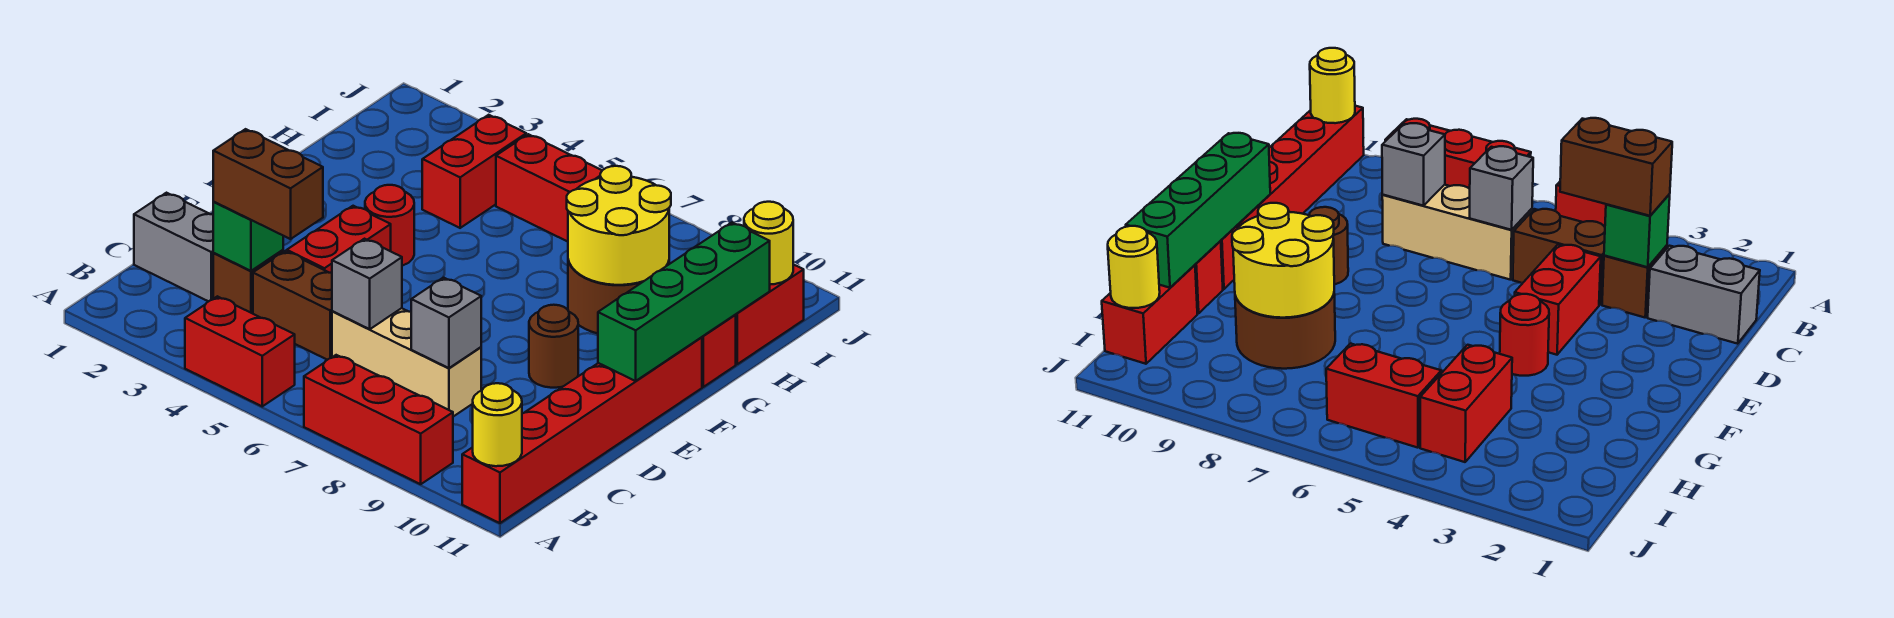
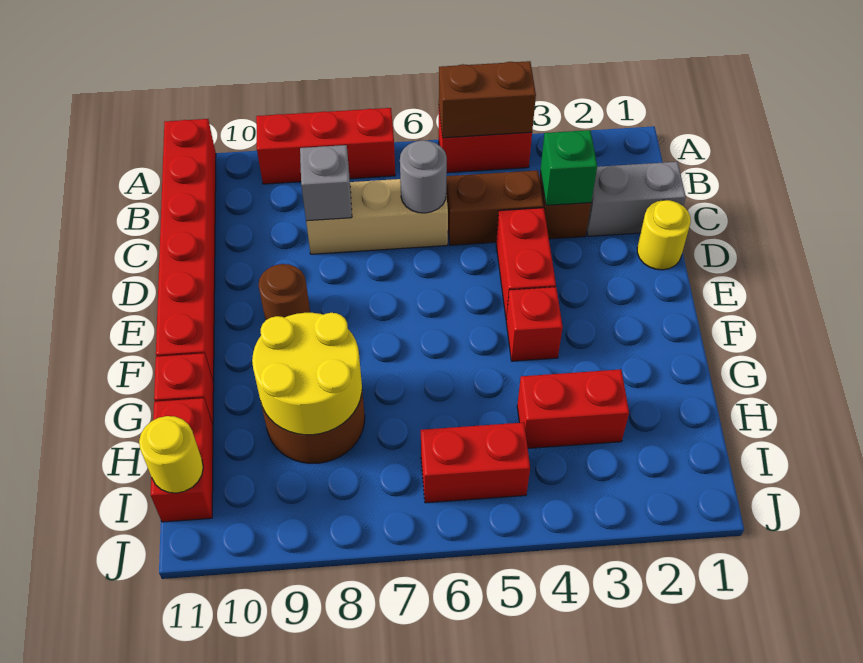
yellow 1x1 round brick [473,383,522,466] -> yellow 1x1 round brick moved to [637,200,691,270]
brown 1x2 brick [213,129,323,239] -> brown 1x2 brick moved to [439,61,536,138]
grey 1x1 brick [332,239,402,329] -> grey 1x1 round brick [400,140,447,213]
green 1x4 brick [598,223,770,381] -> none
red 1x1 round brick [365,185,414,266] -> red 1x1 brick [506,287,563,361]
red 1x2 brick [422,115,526,228] -> red 1x2 brick turned to [517,369,629,448]

